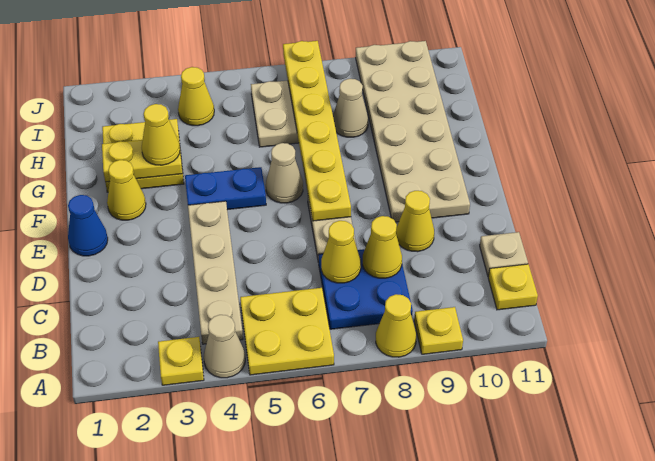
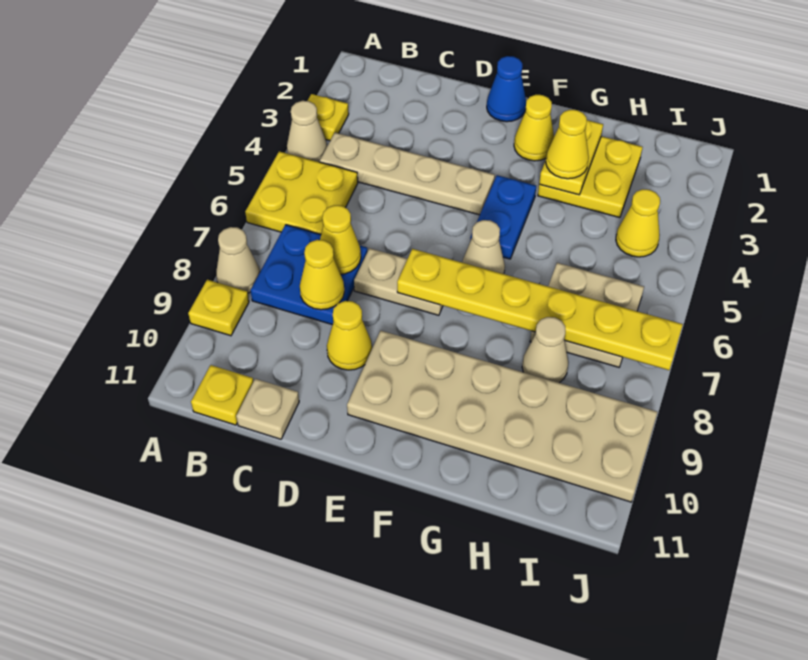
yellow 1x1 cone [376,294,416,357] -> tan 1x1 cone [216,227,260,293]

